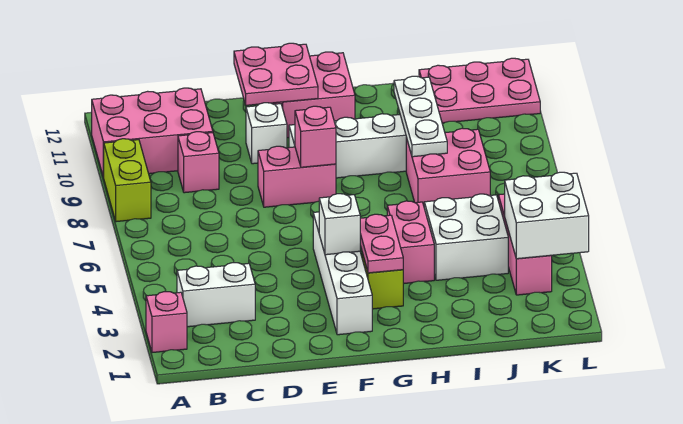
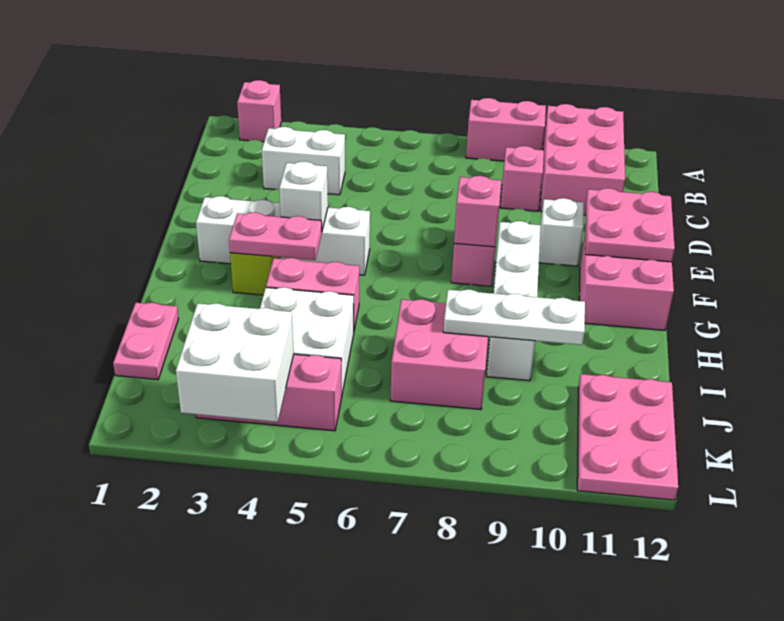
lime 1x2 brick [104,139,151,222] -> pink 1x2 brick [466,98,546,161]
white 1x2 brick [177,262,255,327] -> white 1x2 brick turned to [262,127,345,195]
none -> pink 1x2 plate [113,303,178,380]

